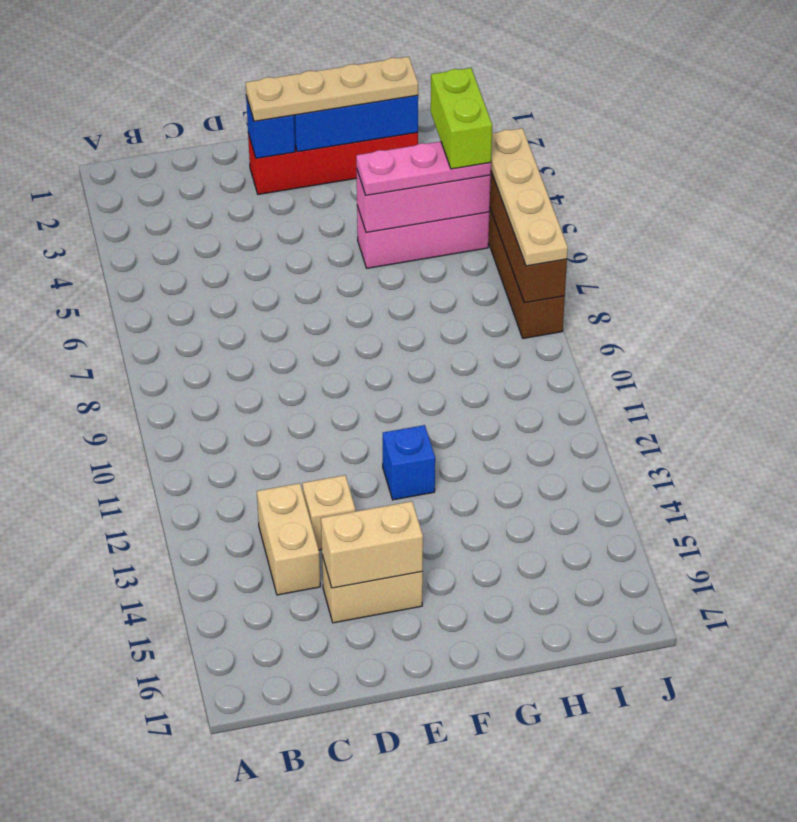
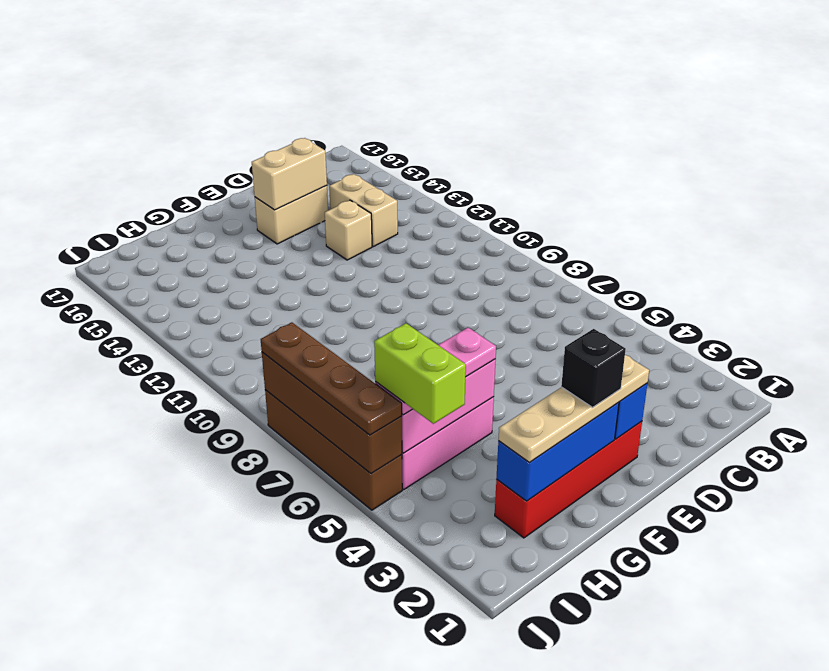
none -> black 1x1 brick [561,329,626,407]
blue 1x1 brick [383,425,435,500] -> none
tan 1x4 plate [491,128,568,266] -> brown 1x4 plate [261,322,402,435]

